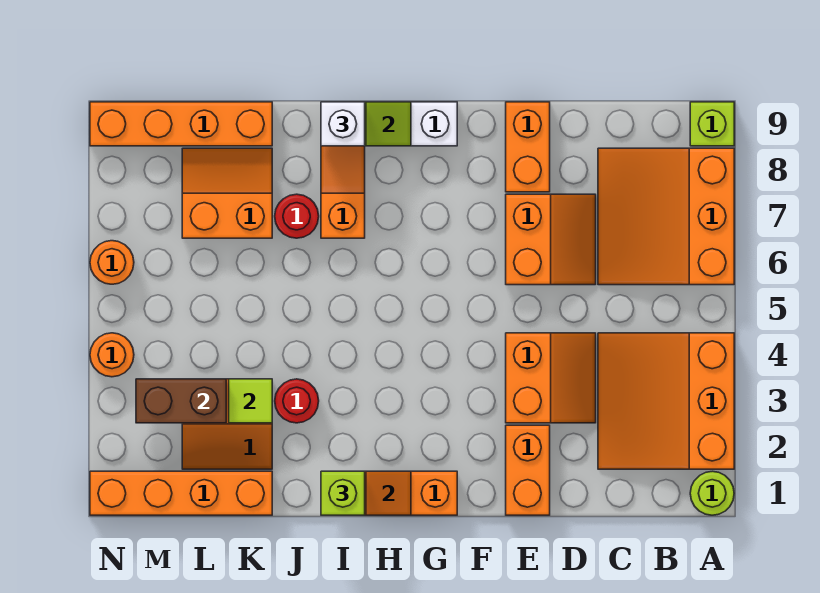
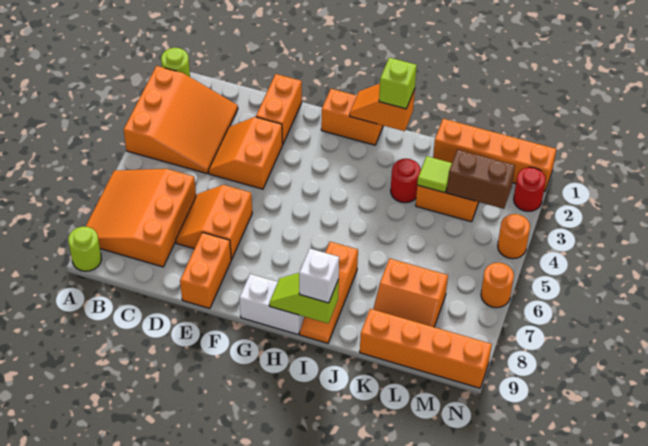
orange 3x3 slope [598,148,734,285] -> orange 3x3 slope turned to [86,169,196,267]
lime 1x1 brick [690,102,734,146] -> lime 1x1 round brick [68,227,102,271]
red 1x1 round brick [275,194,319,238] -> red 1x1 round brick moved to [514,167,546,211]

